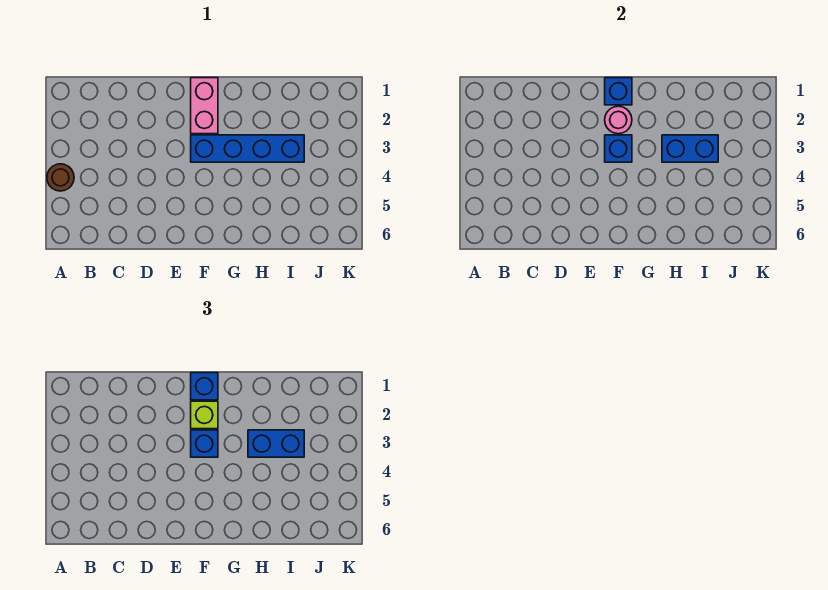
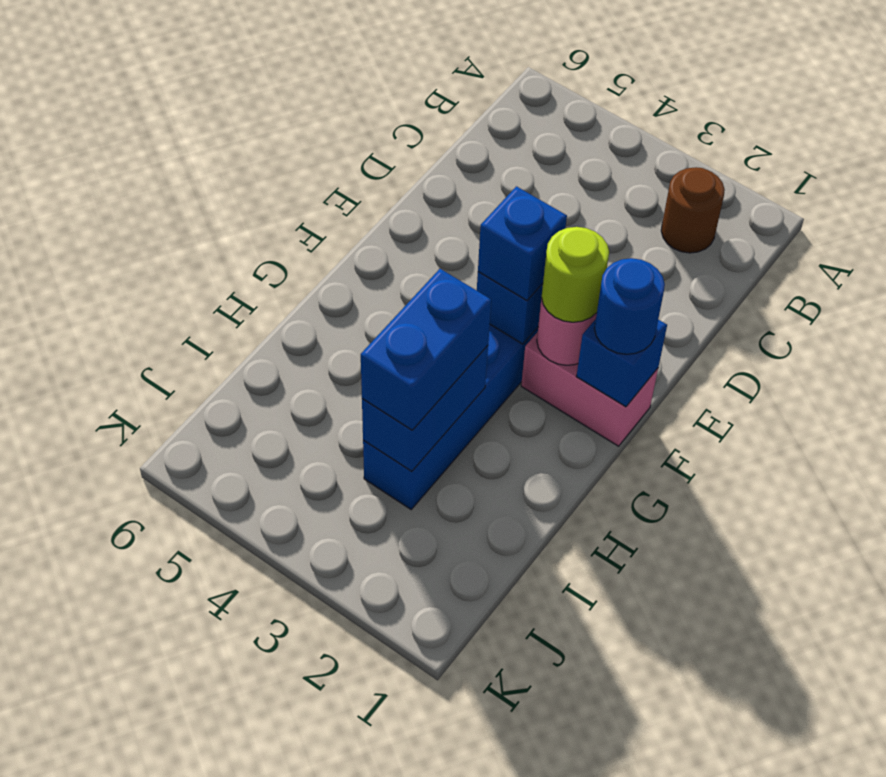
brown 1x1 round brick [47,164,74,191] -> brown 1x1 round brick moved to [661,167,725,253]
blue 1x1 brick [191,373,218,400] -> blue 1x1 round brick [595,258,665,354]
lime 1x1 brick [191,401,218,429] -> lime 1x1 round brick [542,227,609,322]

